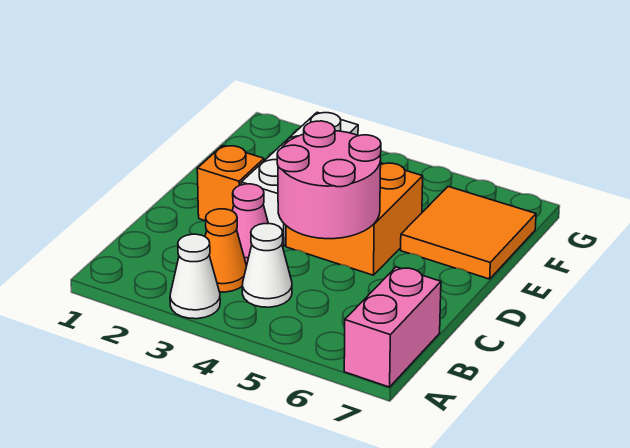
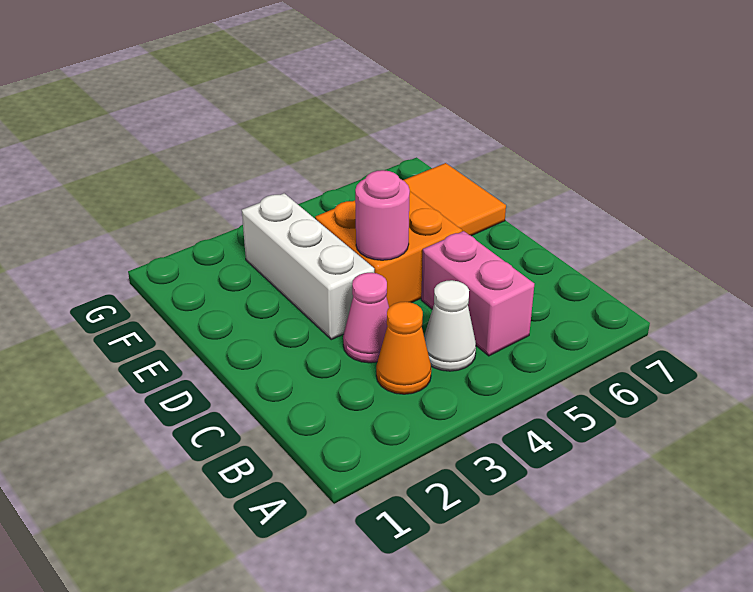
white 1x1 cone [170,234,220,319] -> none
pink 1x2 brick [344,267,441,387] -> pink 1x2 brick moved to [421,231,534,356]
pink 2x2 round brick [277,121,381,239] -> pink 1x1 round brick [355,170,410,260]
orange 1x1 brick [197,146,264,221] -> none

